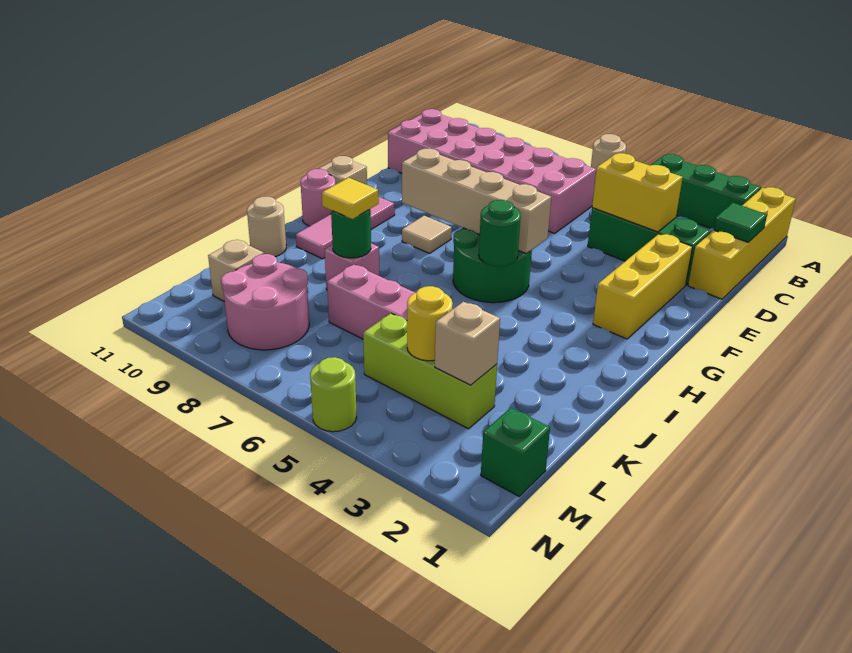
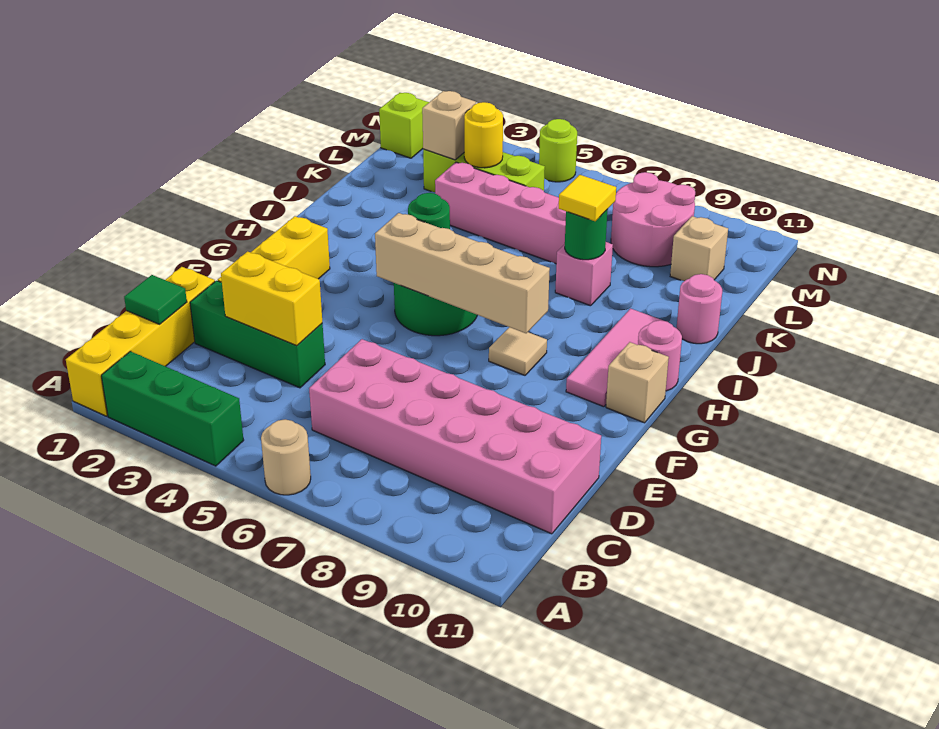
tan 1x1 round brick [247,197,286,256] -> pink 1x1 round brick [677,274,722,344]
green 1x1 brick [481,408,550,496] -> lime 1x1 brick [379,93,429,158]

